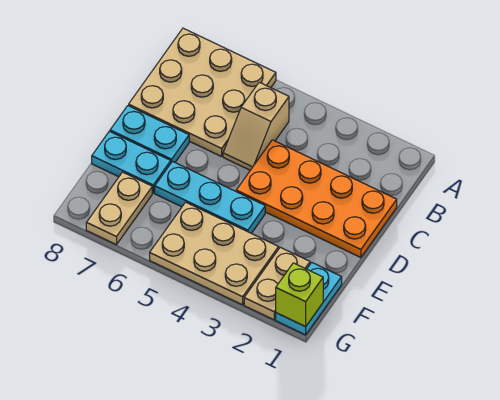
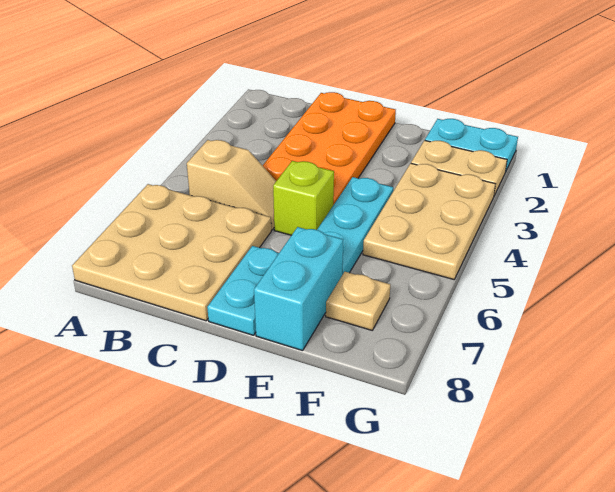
cyan 1x2 plate [92,131,171,193] -> cyan 1x2 brick [254,227,343,351]
tan 1x2 plate [86,172,152,245] -> tan 1x1 plate [326,272,390,330]
lime 1x1 brick [276,263,323,327] -> lime 1x1 brick moved to [273,161,334,235]

